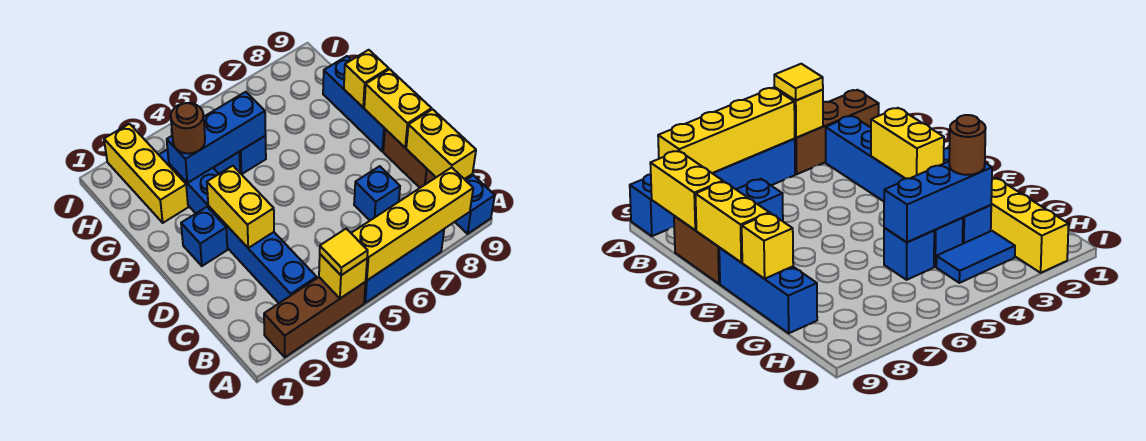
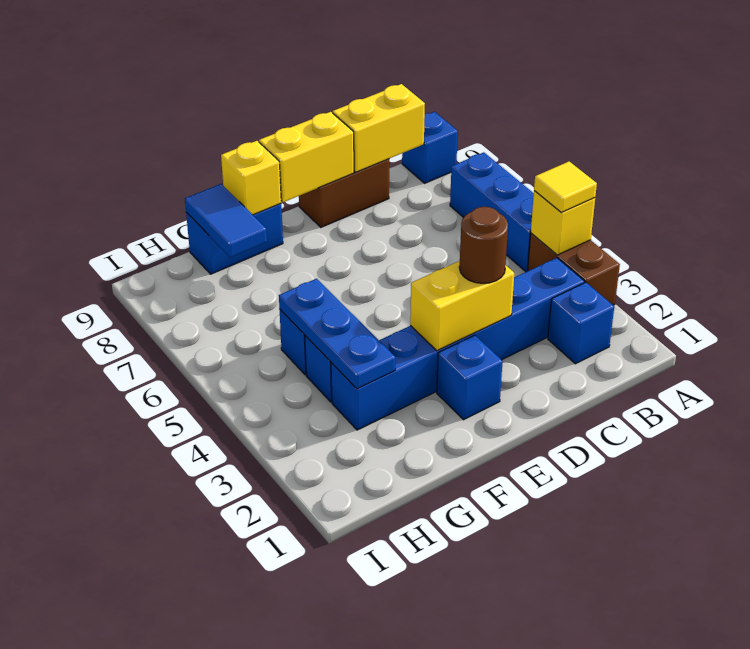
brown 1x3 brick [264,277,366,357] -> brown 1x2 brick [528,233,620,305]
yellow 1x4 brick [351,167,473,280] -> none
blue 1x1 brick [354,166,400,220] -> blue 1x1 brick moved to [548,282,614,364]
blue 1x3 brick [323,56,385,151] -> blue 1x2 brick [186,203,283,274]
yellow 1x3 brick [104,124,188,223] -> none
blue 1x3 brick [167,92,266,183] -> blue 1x3 plate [279,279,395,389]
brown 1x1 round brick [171,103,205,154] -> brown 1x1 round brick moved to [459,207,508,283]
blue 1x2 tile [936,231,1015,283] -> blue 1x2 tile moved to [185,184,267,257]

